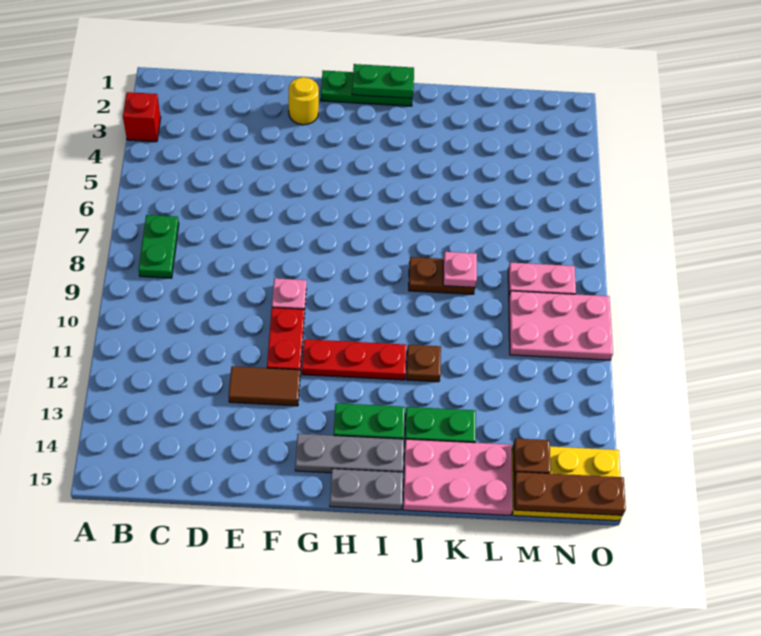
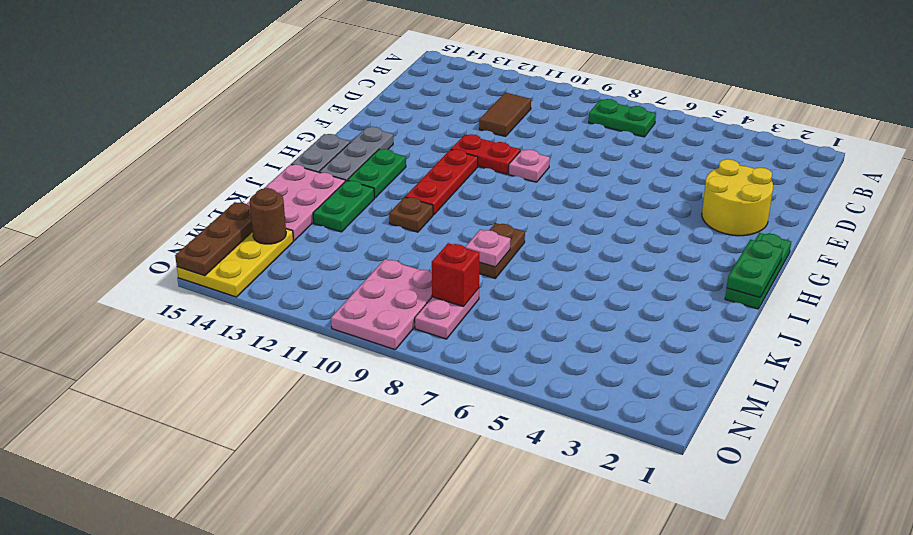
red 1x1 brick [123,92,161,142] -> red 1x1 brick moved to [432,243,480,307]
brown 1x2 tile [229,366,300,406] -> brown 1x2 tile moved to [479,92,531,136]
yellow 1x1 round brick [289,77,319,125] -> yellow 2x2 round brick [702,159,773,236]
brown 1x1 plate [513,439,551,476] -> brown 1x1 round brick [249,188,286,244]

